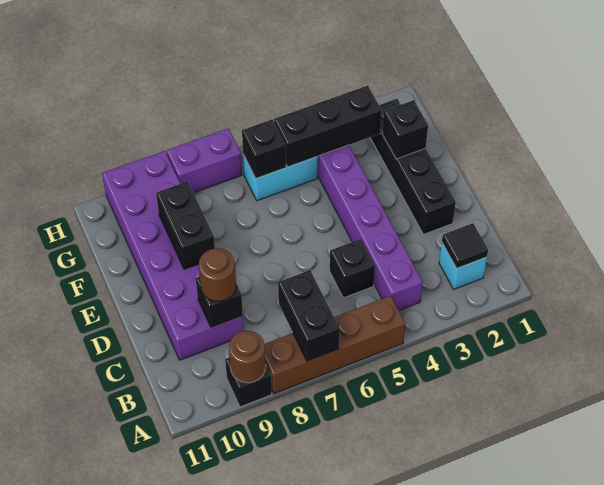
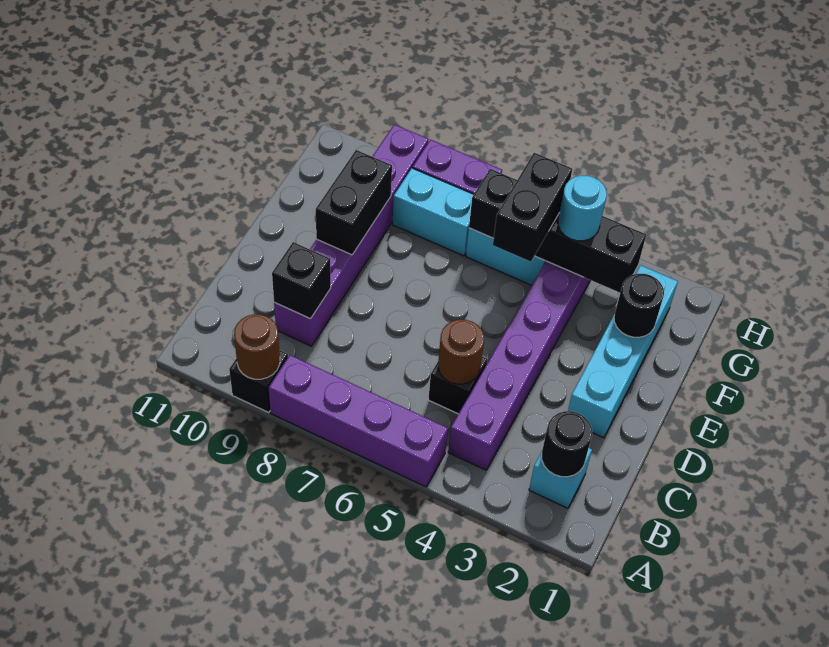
brown 1x4 brick [265,296,405,394] -> purple 1x4 brick [269,355,448,487]
black 1x2 brick [278,270,340,361] -> black 1x2 brick moved to [493,153,572,262]
black 1x1 tile [442,223,488,268] -> black 1x1 round brick [542,411,592,477]
purple 2x6 brick [102,151,244,360] -> purple 1x6 brick [274,124,429,346]
brown 1x1 round brick [199,248,236,301] -> brown 1x1 round brick moved to [438,320,484,384]
black 1x4 brick [370,99,456,234] -> cyan 1x4 brick [568,265,678,438]
black 1x1 brick [382,100,428,159] -> black 1x1 round brick [614,274,664,337]
none -> cyan 1x1 round brick [558,175,607,241]
none -> cyan 1x2 brick [392,168,474,256]

